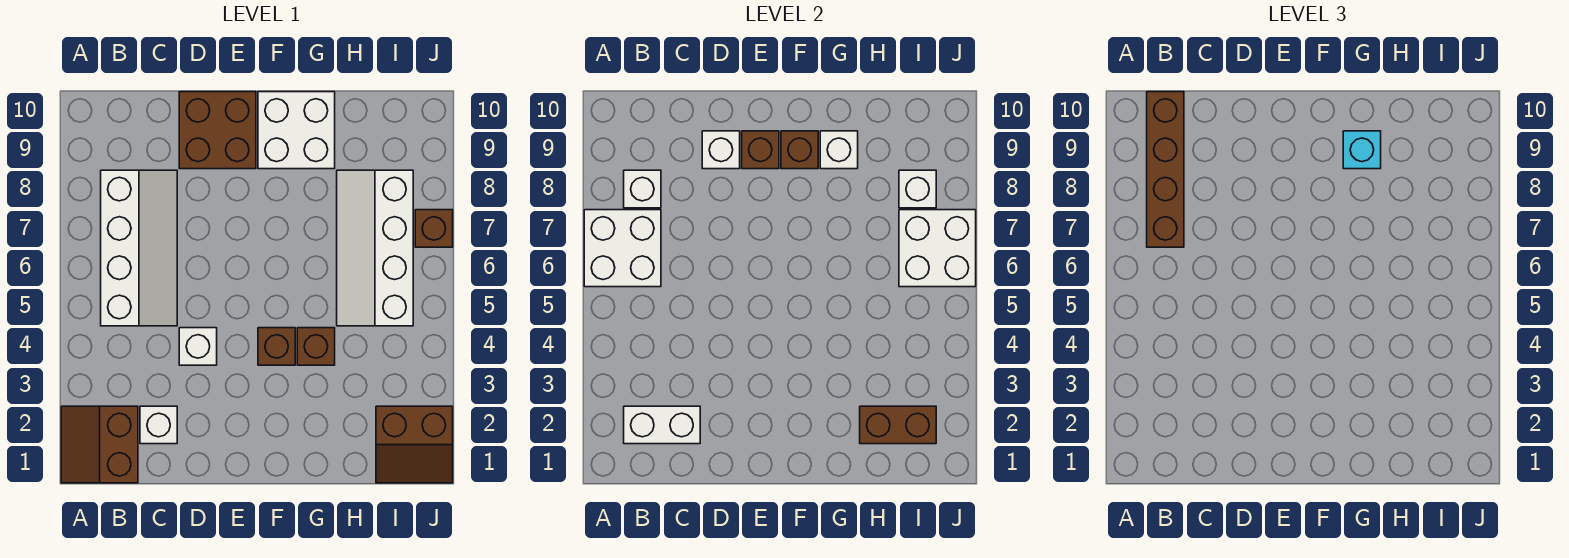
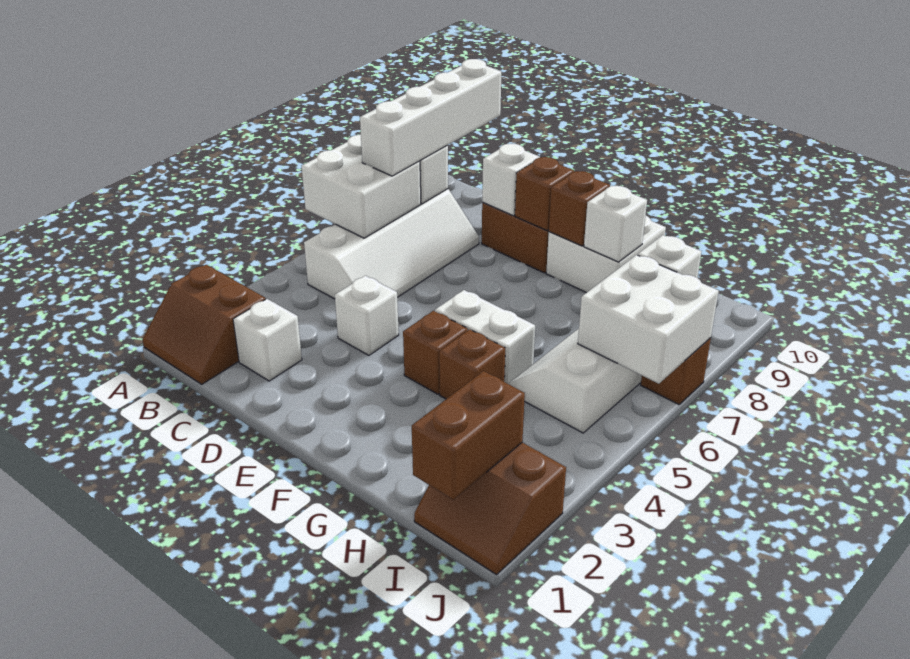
brown 2x2 slope [61,406,138,483] -> brown 2x2 slope turned to [143,265,266,384]
white 1x2 brick [624,406,700,444] -> white 1x2 brick moved to [435,290,535,384]
brown 1x4 brick [1147,92,1184,247] -> white 1x4 brick [360,59,501,176]
cyan 1x1 brick [1343,131,1381,169] -> none
brown 1x2 brick [860,406,936,444] -> brown 1x2 brick turned to [412,371,525,500]

